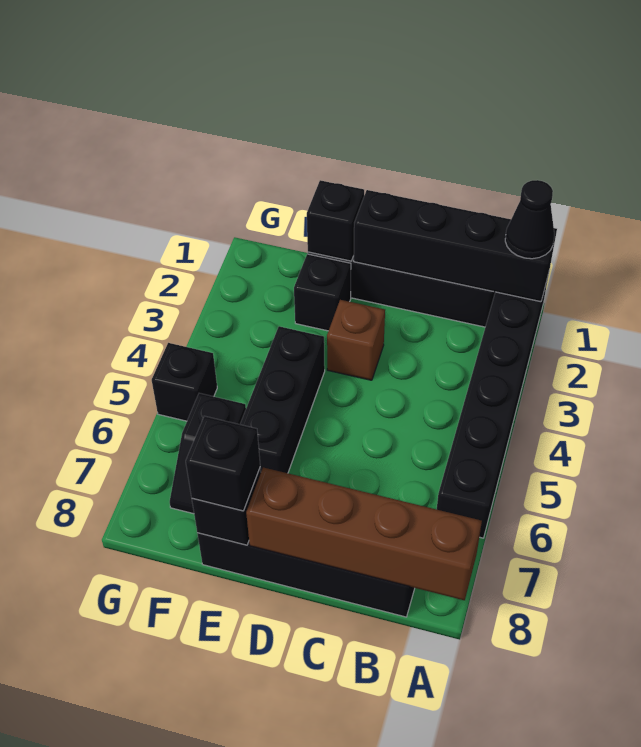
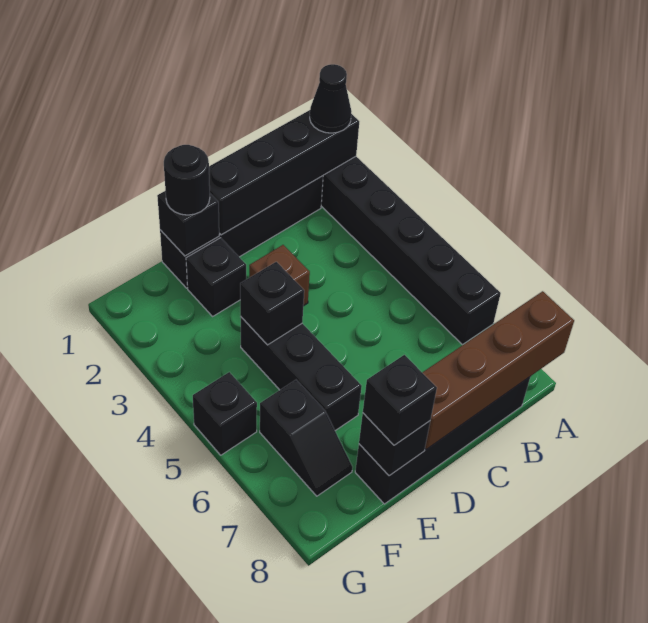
none -> black 1x1 round brick [164,145,210,215]
none -> black 1x1 brick [240,262,304,345]

